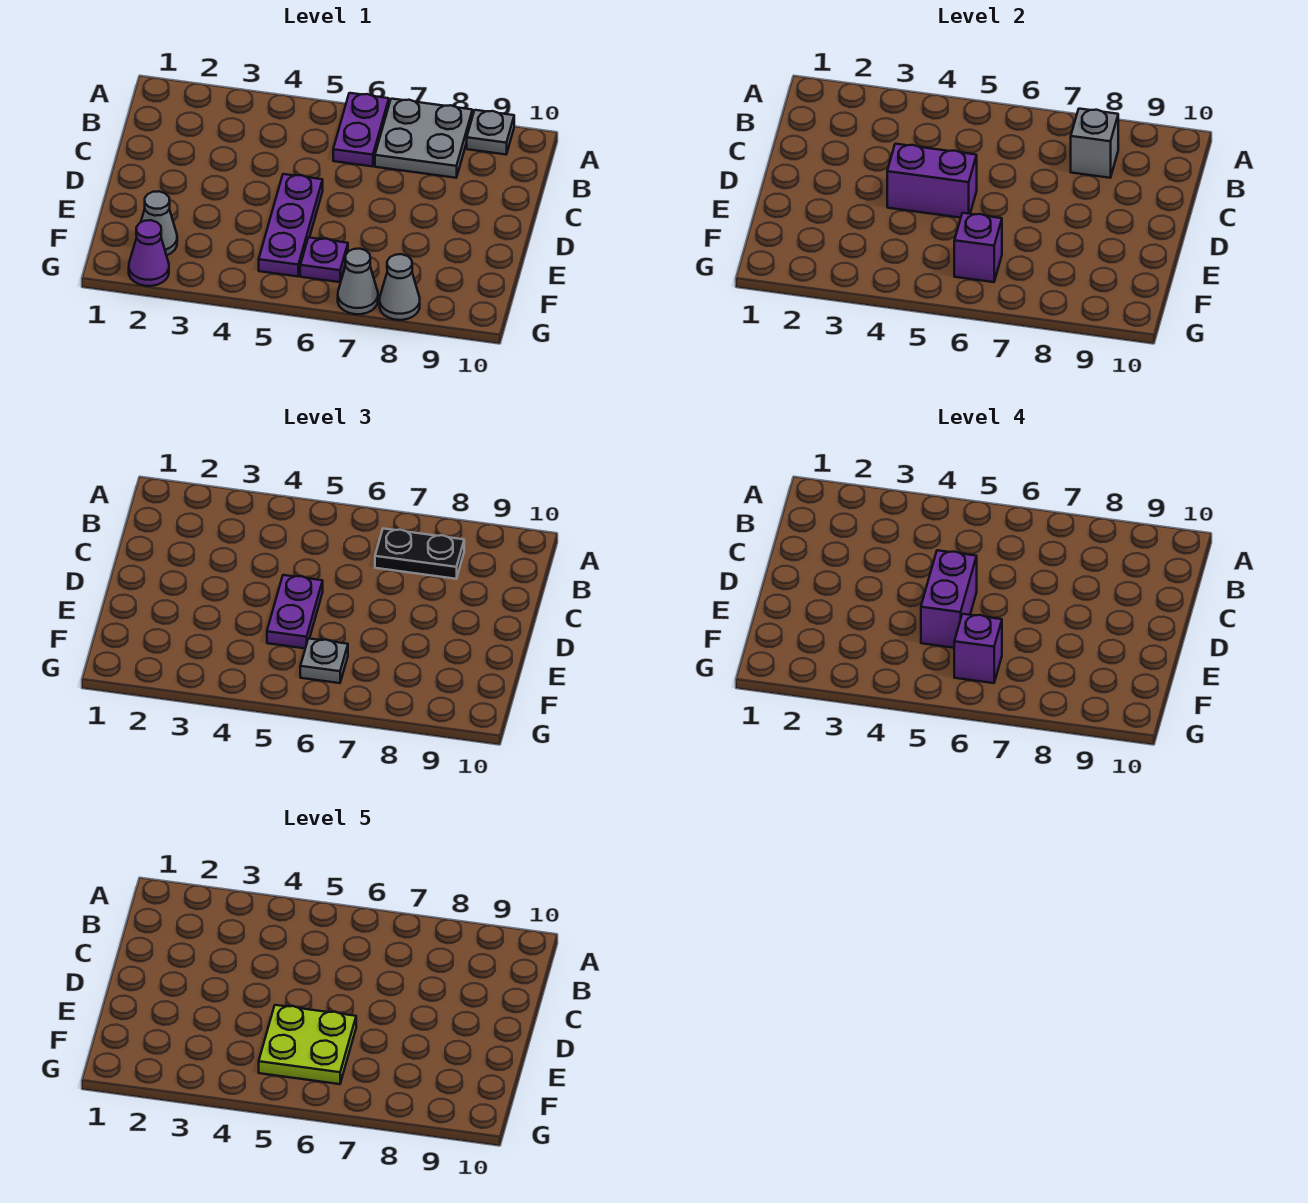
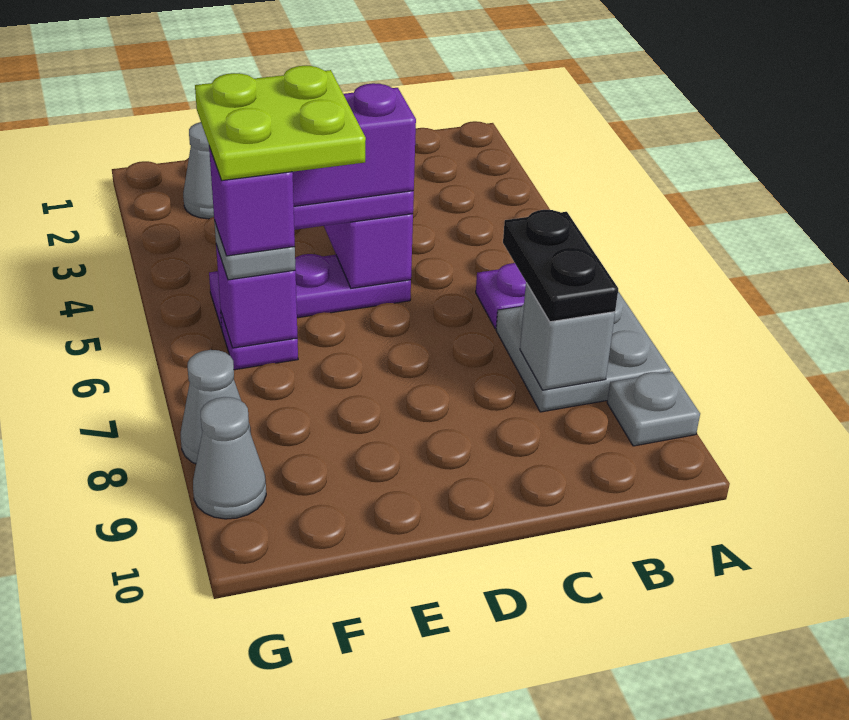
purple 1x1 cone [129,220,169,286] -> none
grey 1x1 cone [338,249,378,314] -> grey 1x1 cone moved to [193,397,266,519]

